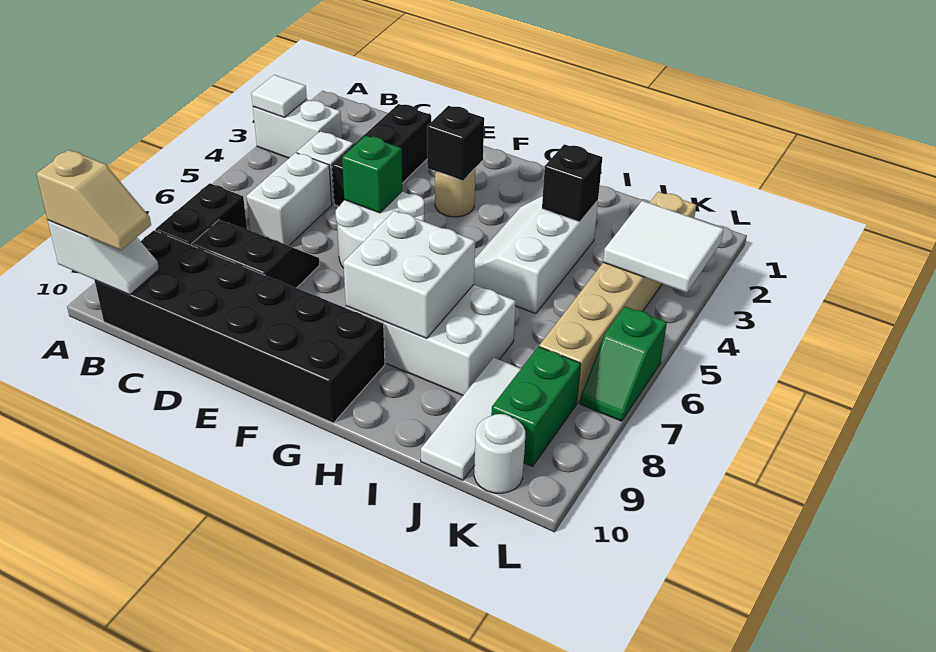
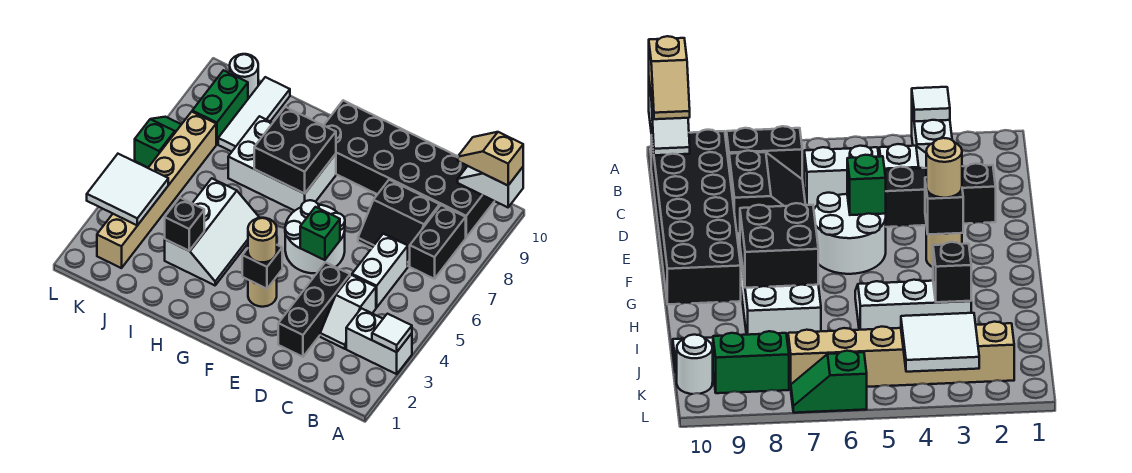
none -> tan 1x1 round brick [248,218,277,262]
white 2x2 brick [343,211,475,338] -> black 2x2 brick [254,107,336,194]

